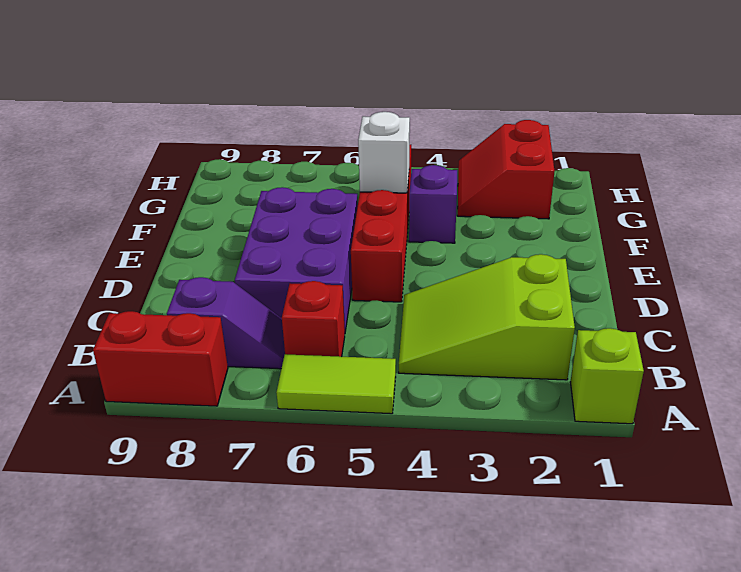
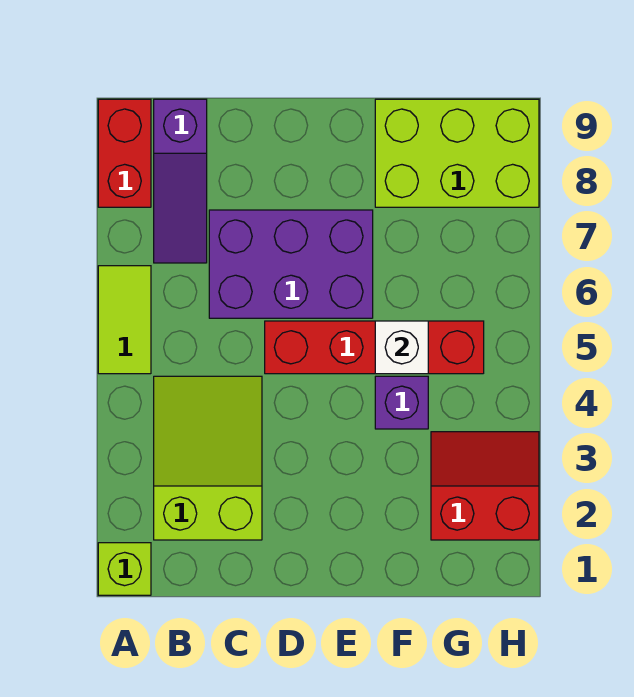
red 1x1 brick [282,281,345,357] -> none
purple 1x2 slope [167,277,285,369] -> purple 1x3 slope [154,99,207,263]
none -> lime 2x3 brick [375,99,539,207]

